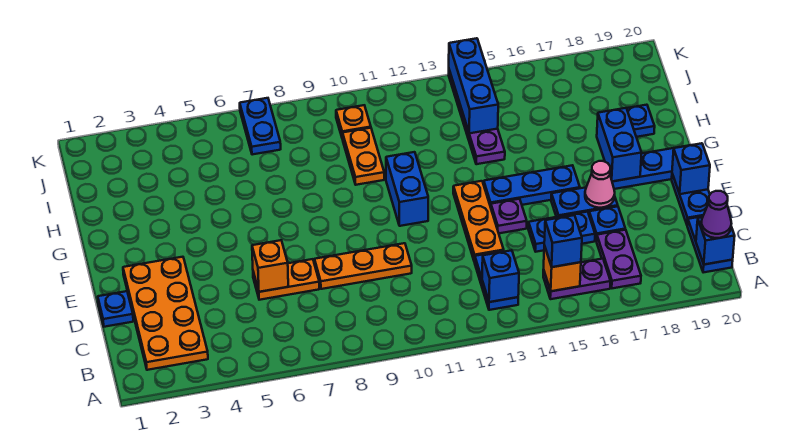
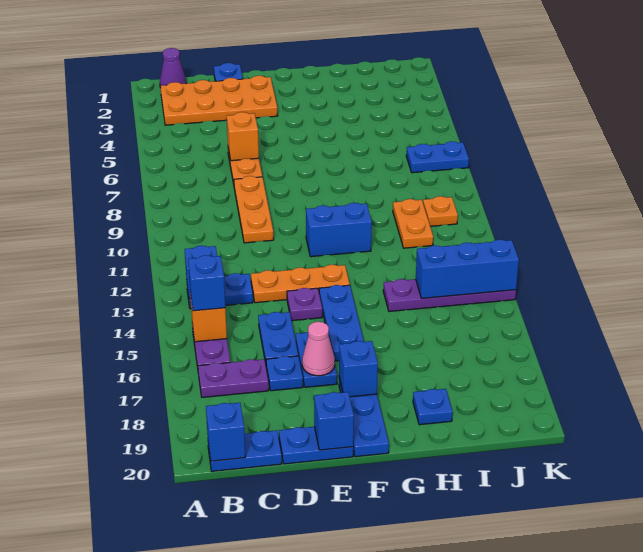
purple 1x1 cone [701,191,732,238] -> purple 1x1 cone moved to [160,48,186,88]
blue 1x2 brick [597,108,642,181] -> blue 1x1 brick [339,341,378,397]
orange 1x2 plate [343,128,384,185] -> orange 1x2 plate turned to [393,199,433,248]

